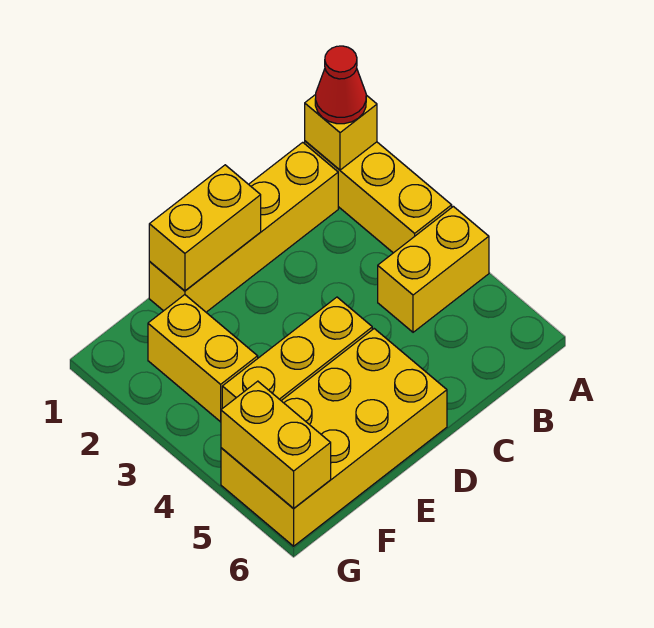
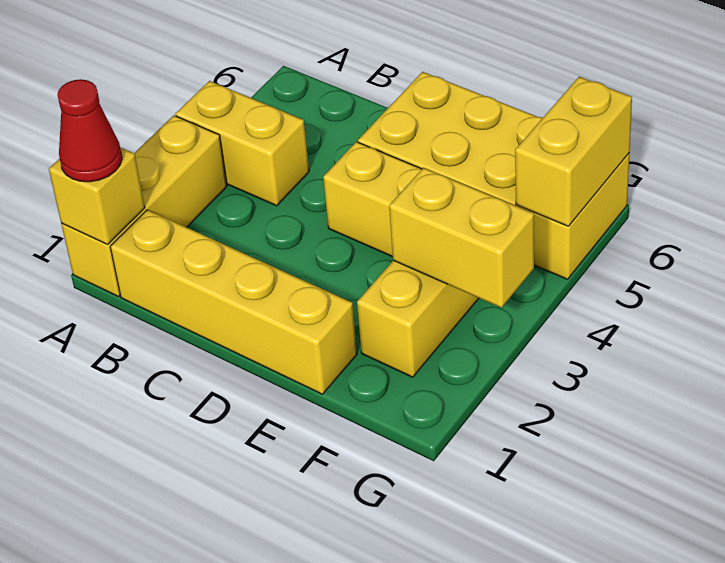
yellow 1x2 brick [149,165,261,291] -> yellow 1x2 brick moved to [389,168,534,308]

